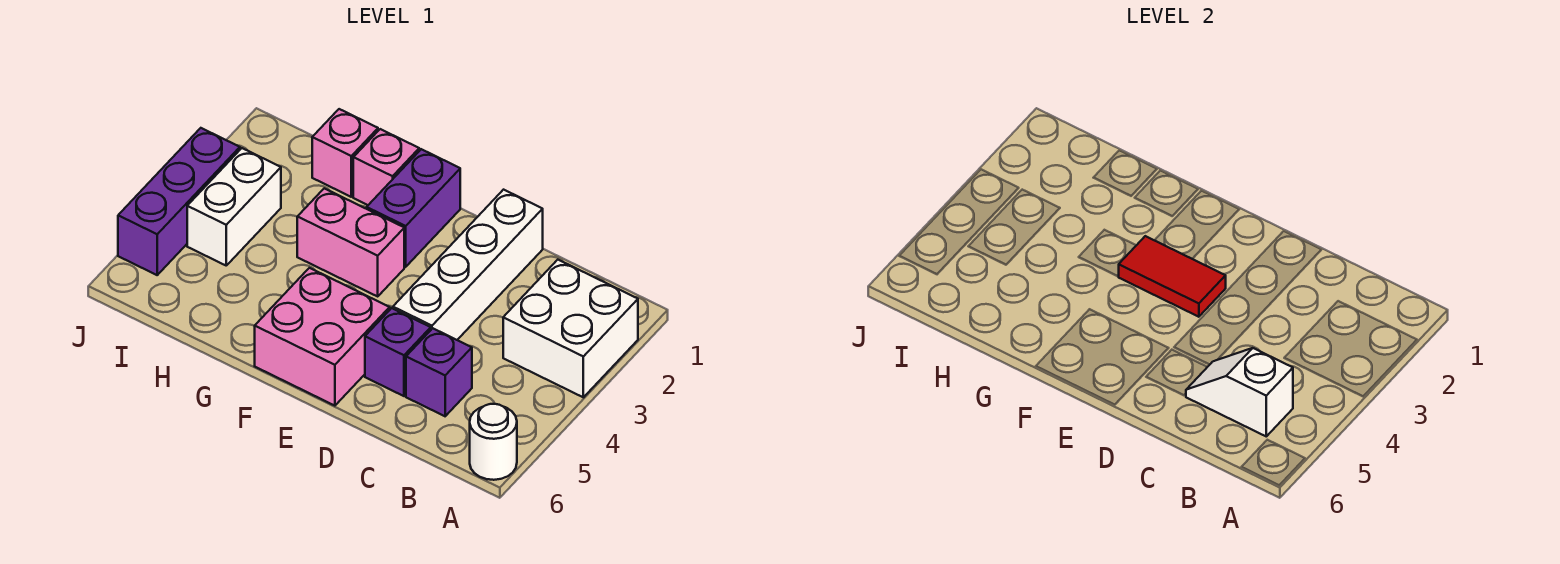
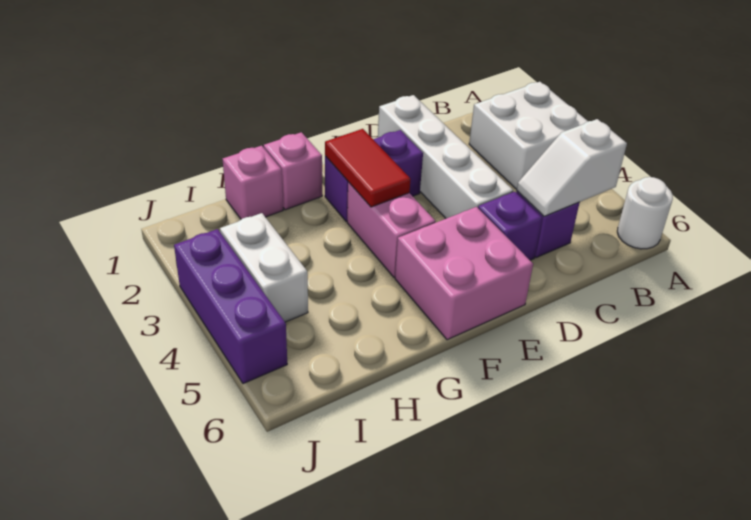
red 1x2 tile [1118,236,1226,317] -> red 1x2 tile turned to [325,129,411,207]
purple 1x2 brick [367,149,460,267] -> purple 1x2 brick turned to [325,130,423,221]
pink 1x2 brick [297,188,404,296] -> pink 1x2 brick turned to [347,182,436,277]

